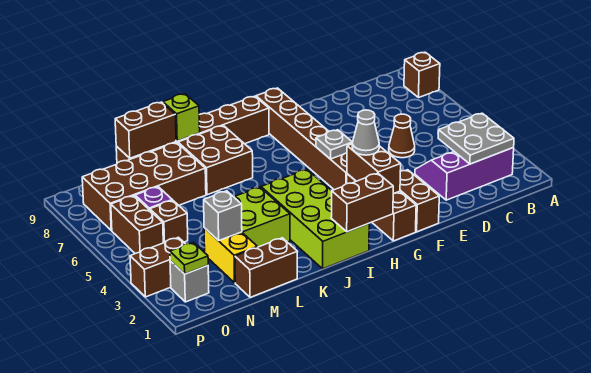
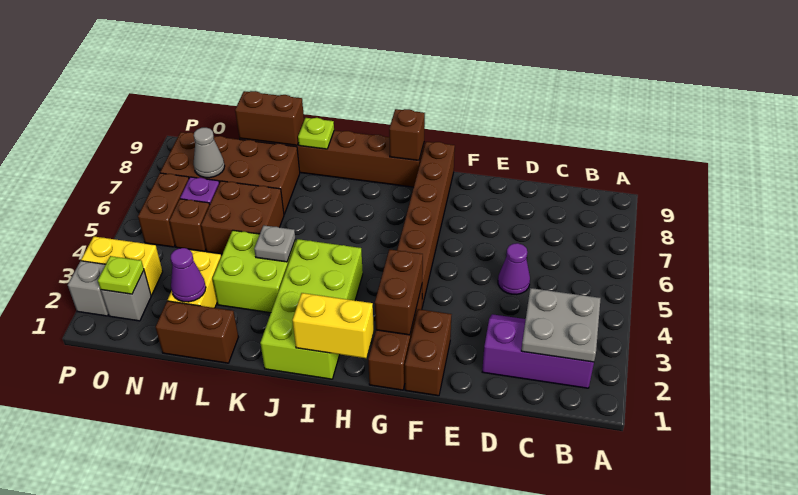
brown 1x1 brick [404,52,440,98] -> brown 1x1 brick moved to [389,109,425,161]
brown 1x1 cone [389,114,415,158] -> purple 1x1 cone [498,243,530,295]
grey 1x1 cone [352,110,379,155] -> grey 1x1 cone moved to [194,128,225,178]
grey 1x1 plate [316,130,352,159] -> grey 1x1 plate moved to [254,225,295,262]
brown 1x2 brick [331,173,393,232] -> yellow 1x2 brick [292,293,374,358]
brown 2x2 brick [178,126,253,195] -> brown 2x2 brick moved to [201,181,284,254]
lime 1x1 brick [163,94,200,141] -> lime 1x1 plate [298,118,334,149]
none -> purple 1x1 cone [171,248,206,302]
grey 1x1 brick [204,191,242,241] -> grey 1x1 brick moved to [68,261,108,316]
brown 1x2 brick [130,237,185,297] -> yellow 1x2 brick [81,237,163,295]

